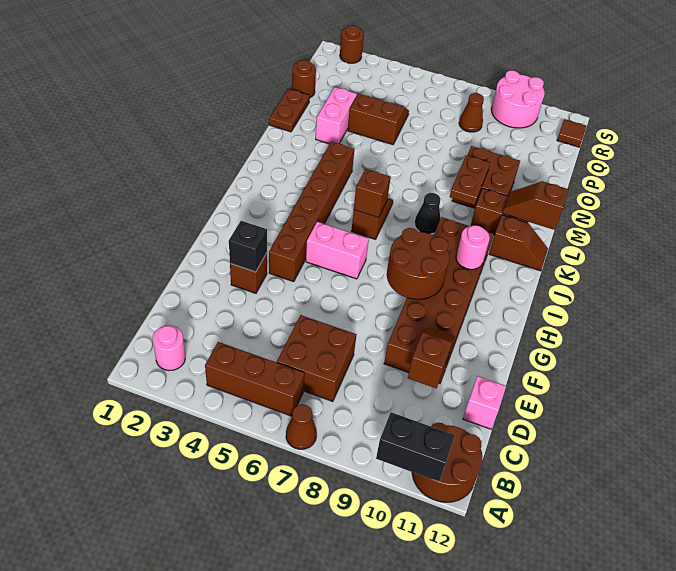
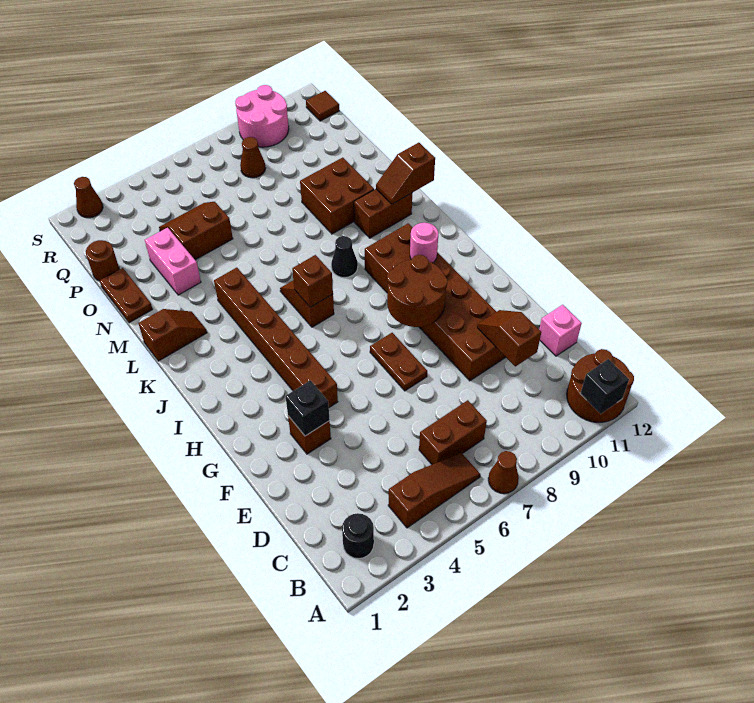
black 1x2 brick [376,412,455,482] -> black 1x1 brick [580,359,629,414]
pink 1x1 round brick [153,325,185,371] -> black 1x1 round brick [342,513,374,559]
brown 1x3 brick [205,342,304,416] -> brown 1x3 slope [388,453,480,528]
brown 2x2 brick [277,315,356,402] -> brown 1x2 brick [419,400,487,465]
pink 1x2 brick [306,222,369,279] -> none
brown 1x2 slope [489,215,548,271] -> brown 1x2 slope moved to [138,309,207,361]
brown 1x2 plate [450,155,490,205] -> brown 1x2 plate moved to [370,333,427,391]
brown 1x1 round brick [340,25,364,63] -> brown 1x1 cone [74,177,103,218]

